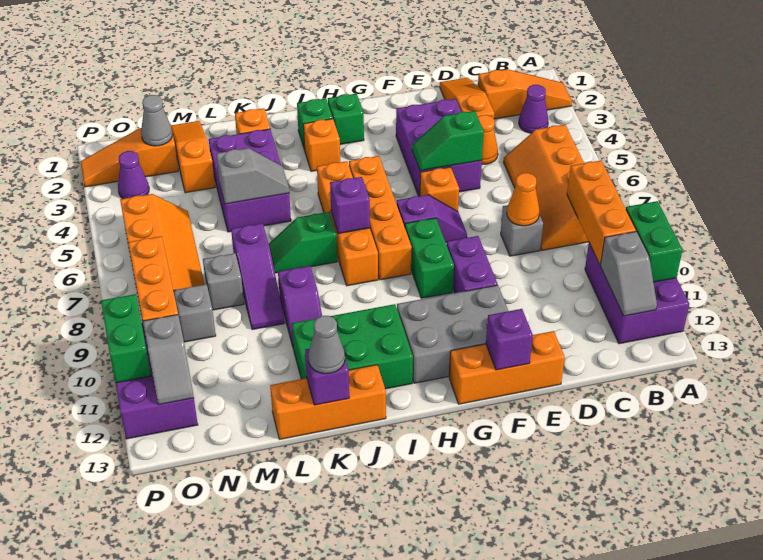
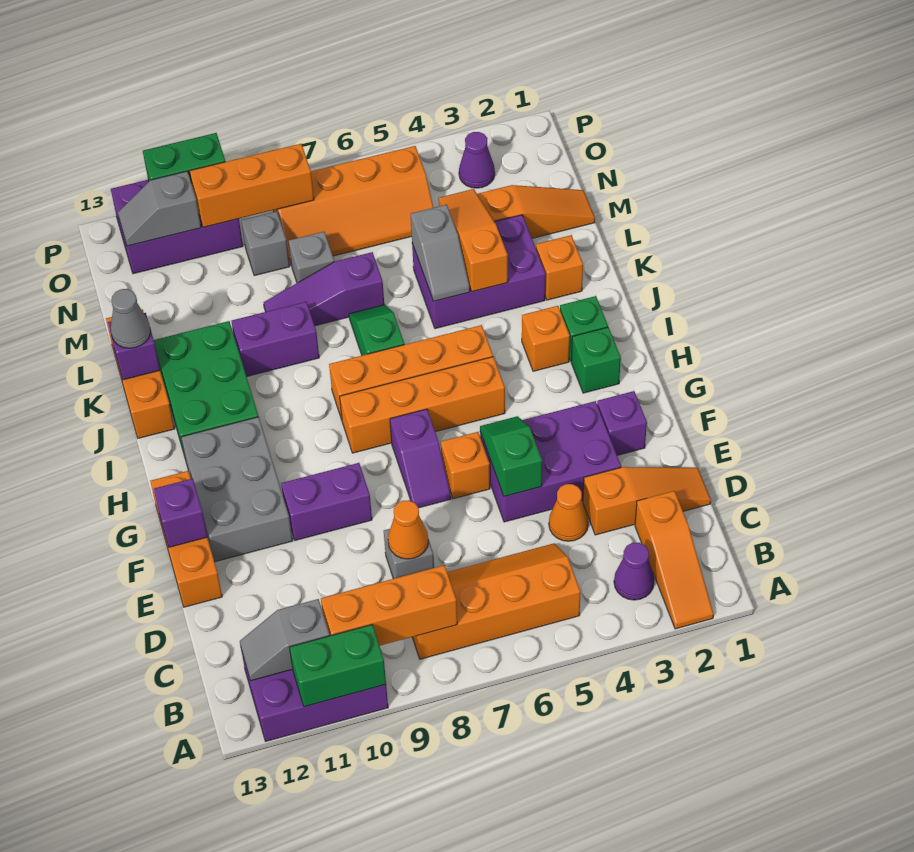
green 1x2 brick [405,218,454,298] -> none
purple 1x1 brick [330,177,370,234] -> purple 1x1 brick moved to [597,391,647,455]
purple 1x2 slope [278,266,322,349] -> purple 1x2 brick [232,302,319,377]
orange 1x3 slope [80,128,178,187] -> orange 1x3 slope moved to [438,189,508,292]
grey 1x1 cone [141,95,172,146] -> none

